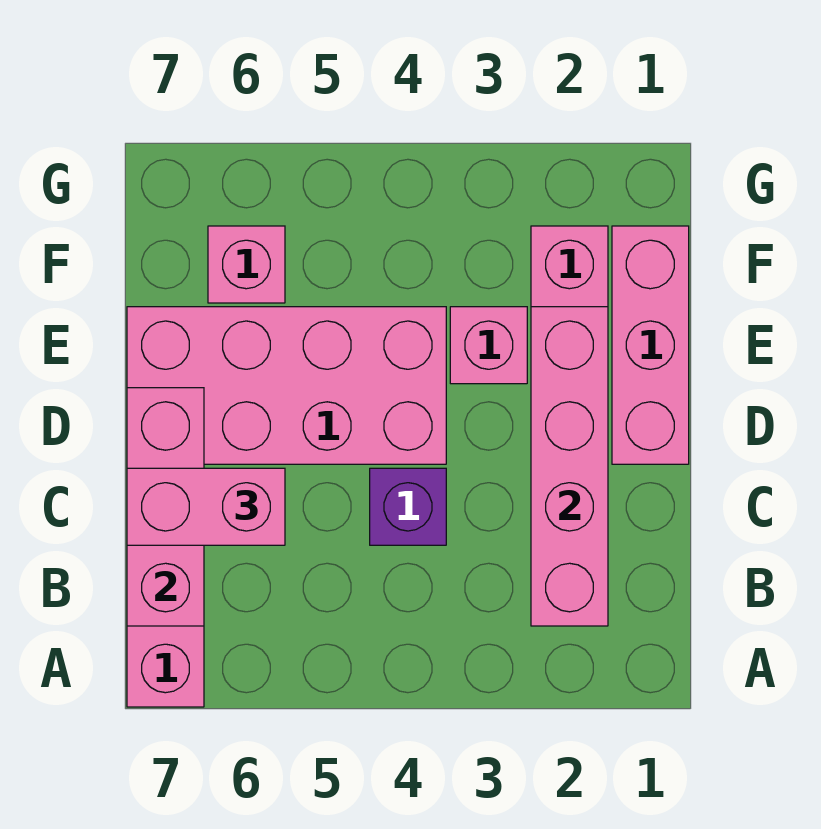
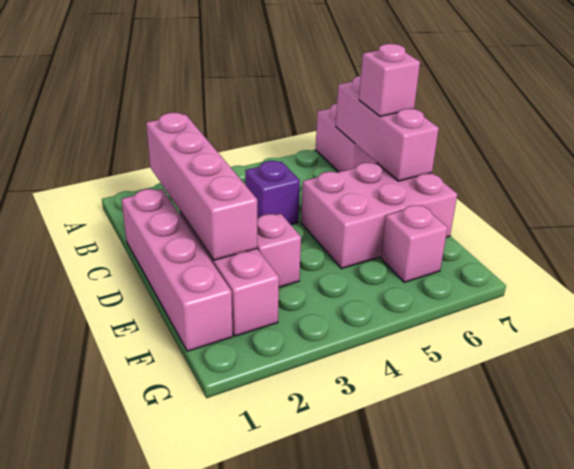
pink 1x2 brick [127,468,285,545] -> pink 1x1 brick [359,44,420,117]
pink 1x3 brick [612,226,689,464] -> pink 1x4 brick [121,189,233,351]
pink 2x4 brick [127,307,446,464] -> pink 2x3 brick [301,163,457,269]

